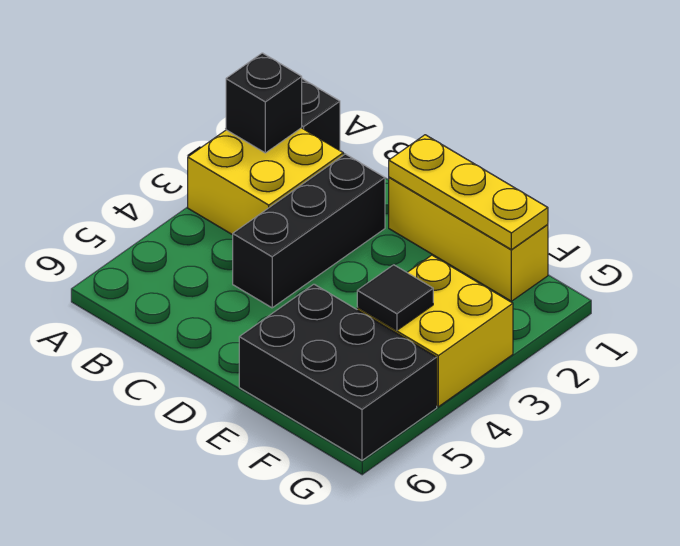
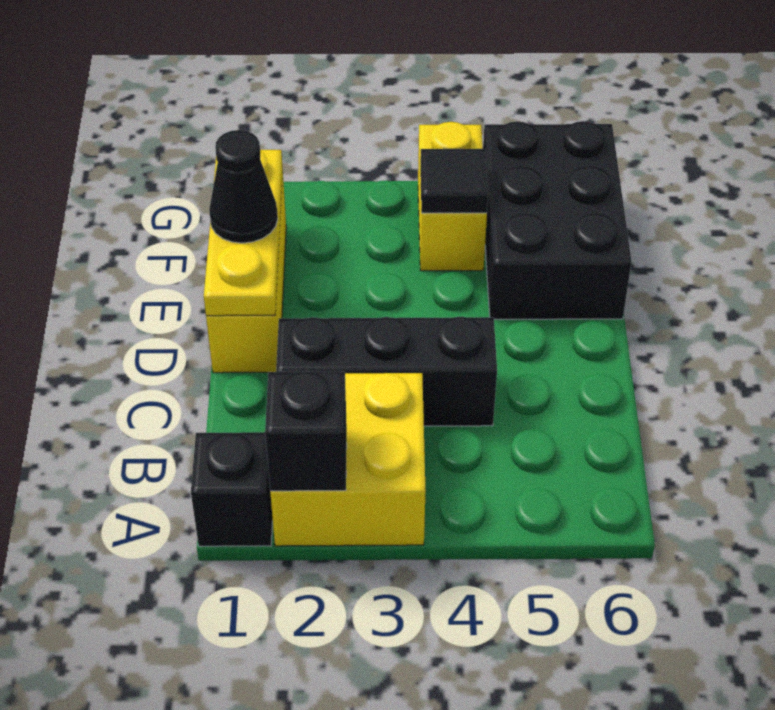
none -> black 1x1 cone [209,130,278,243]
yellow 2x2 brick [357,255,513,407] -> yellow 1x2 brick [418,122,487,271]

